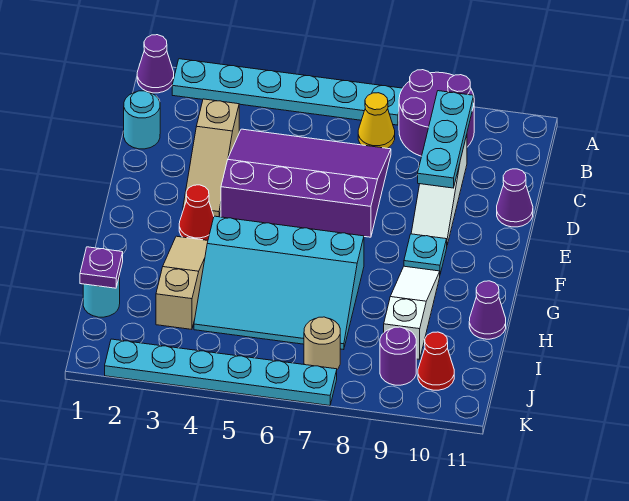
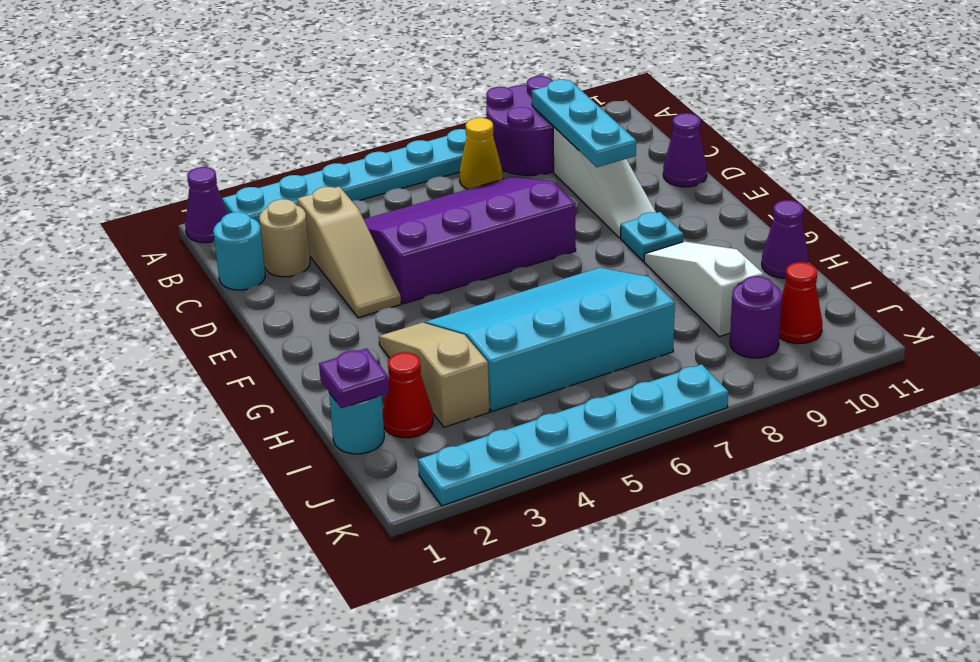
red 1x1 cone [179,185,214,240] -> red 1x1 cone moved to [383,352,433,438]
cyan 3x4 slope [194,216,364,350] -> cyan 3x4 slope turned to [425,268,675,411]
tan 1x1 round brick [304,317,340,369] -> tan 1x1 round brick moved to [259,199,310,277]

